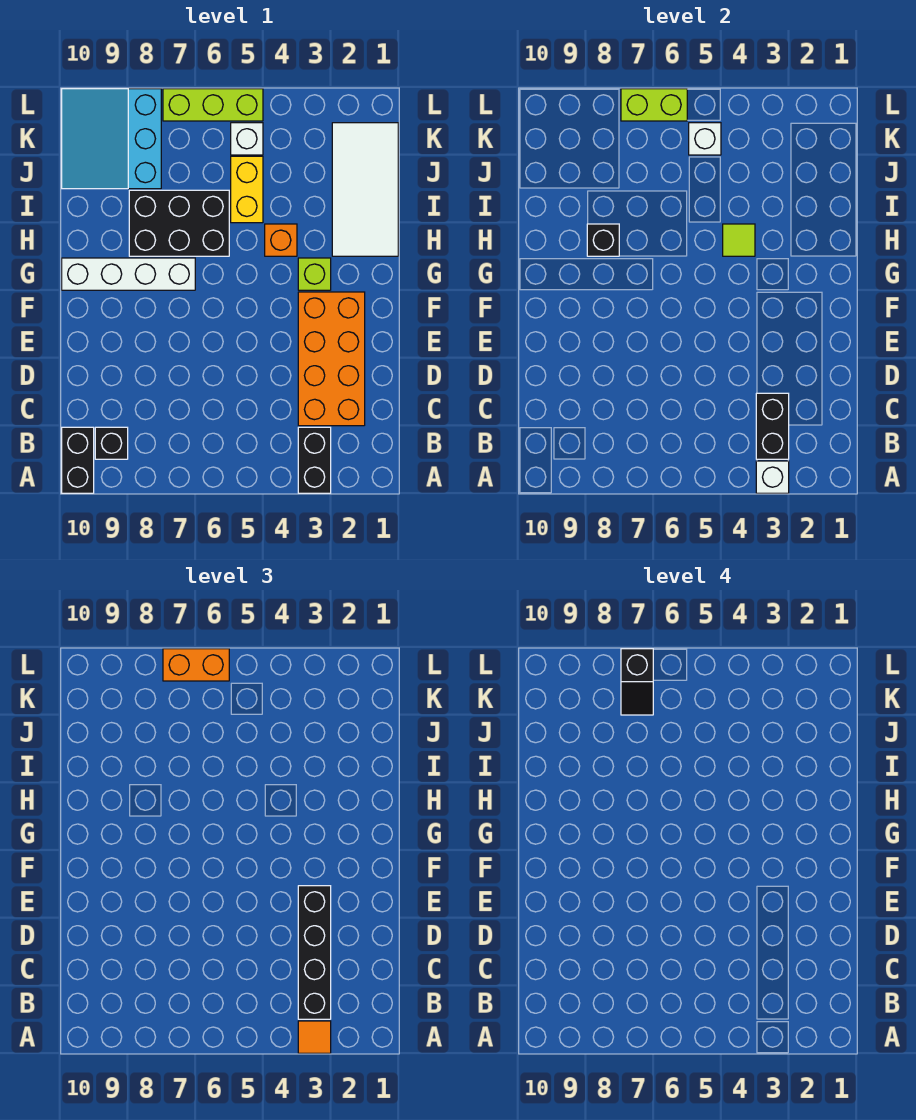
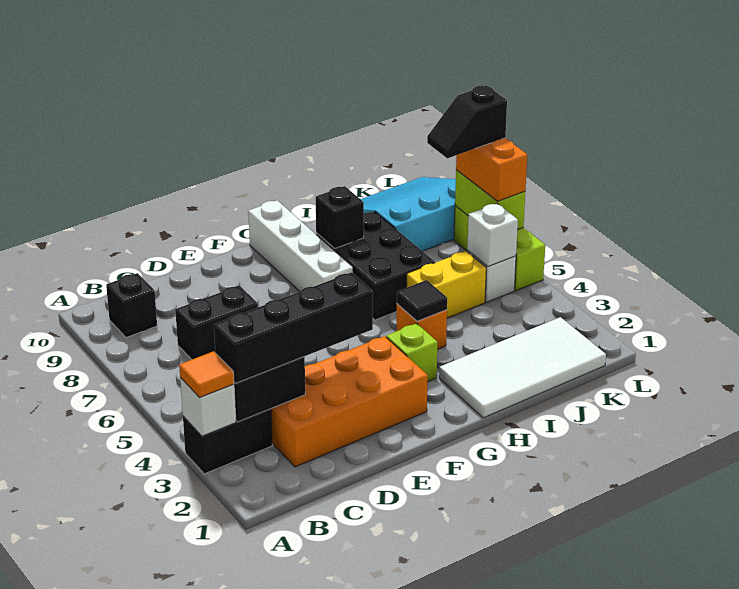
black 1x2 brick [62,427,94,493] -> black 1x2 brick moved to [175,286,258,359]
lime 1x1 tile [723,224,755,256] -> black 1x1 tile [397,280,447,321]

